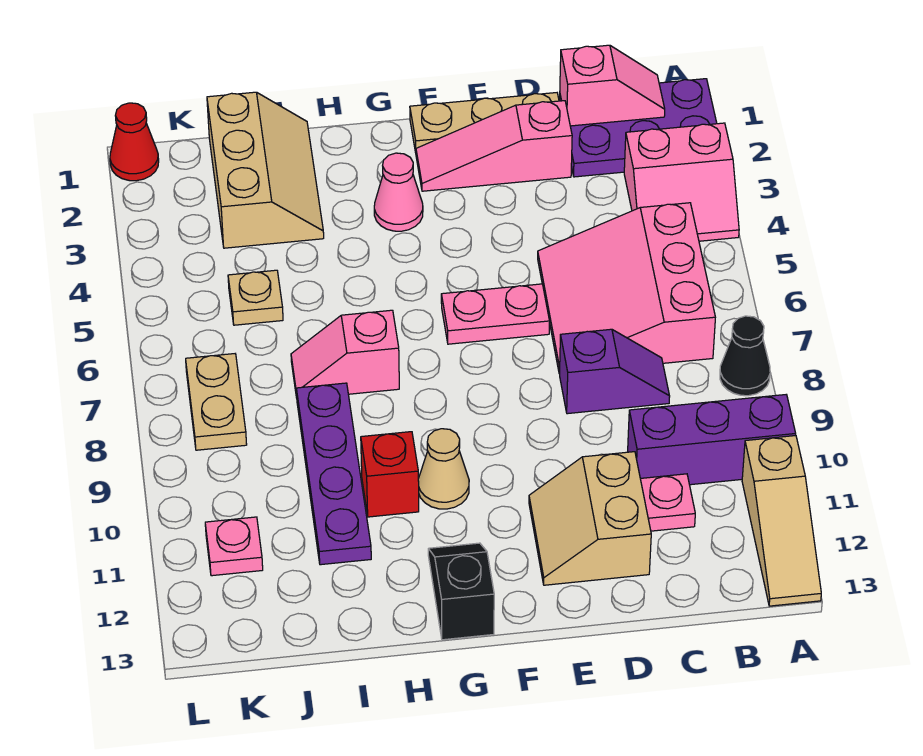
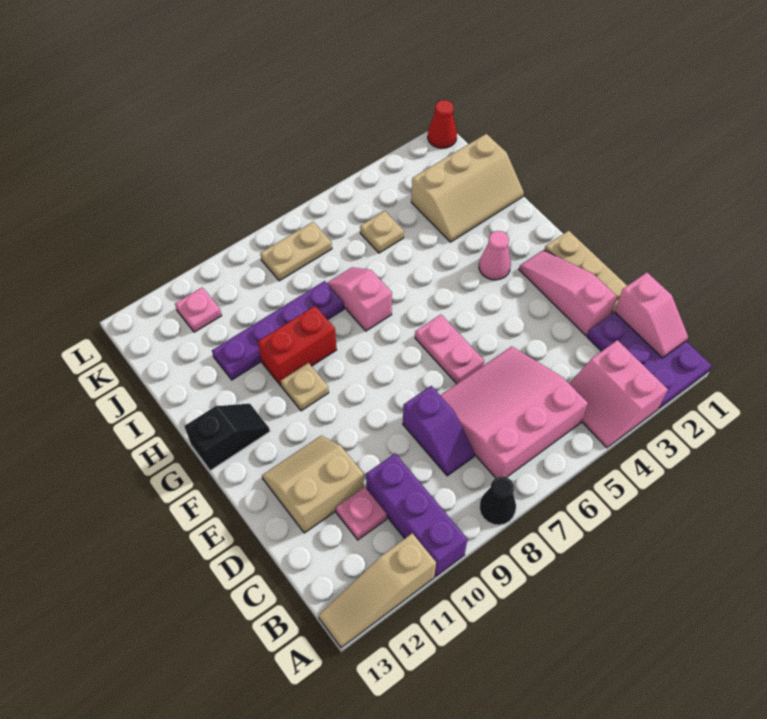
tan 1x1 cone [418,429,469,509] -> tan 1x1 plate [281,363,329,411]
red 1x1 brick [361,432,419,517] -> red 1x2 brick [258,306,337,386]

